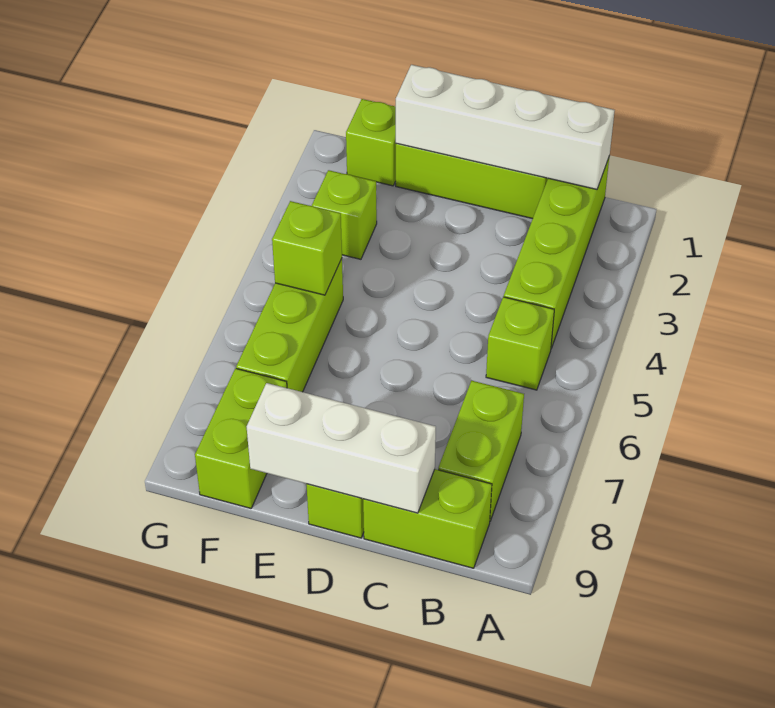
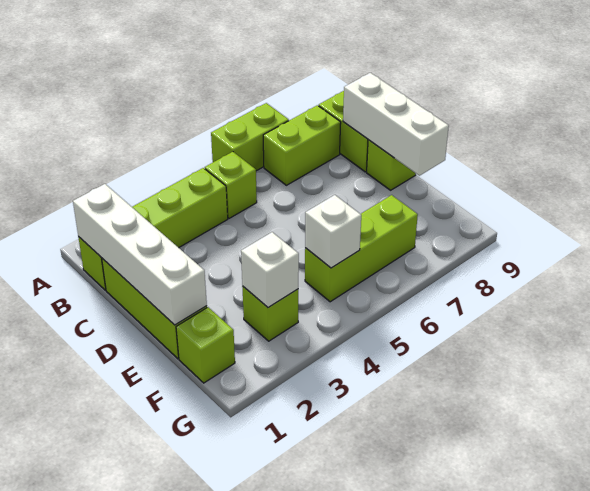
none -> white 1x1 brick [241,232,299,308]
lime 1x1 brick [272,201,342,295] -> white 1x1 brick [305,195,361,268]
lime 1x2 brick [195,368,287,508] -> lime 1x2 brick moved to [211,103,289,171]

